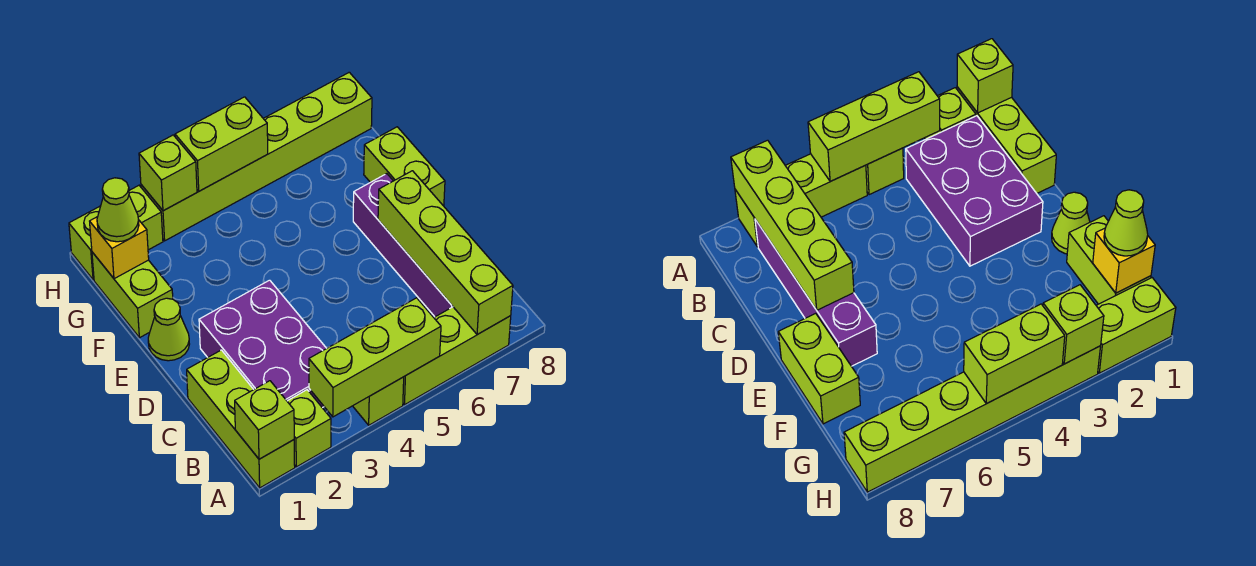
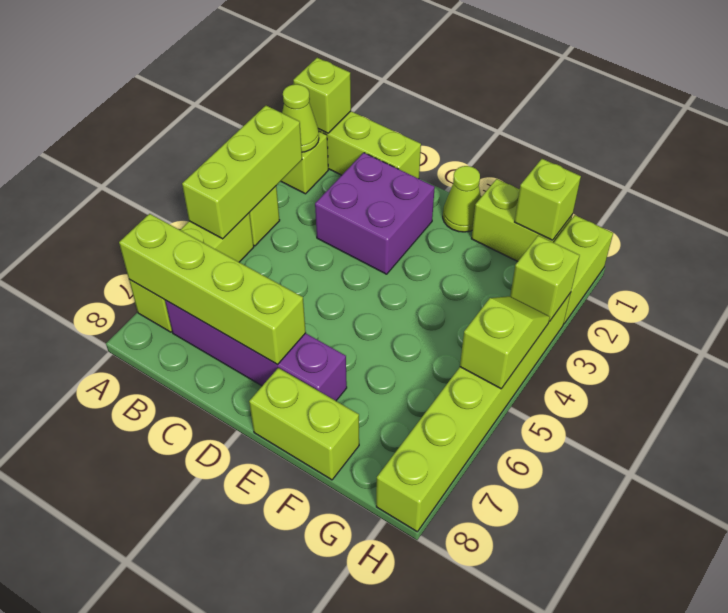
purple 2x3 brick [199,280,326,408] -> purple 2x2 brick [315,153,435,274]
yellow 1x1 brick [90,217,149,279] -> lime 1x1 brick [515,159,581,240]
lime 1x1 cone [97,178,139,242] -> lime 1x1 cone moved to [282,84,319,152]
lime 1x2 brick [175,97,268,191] -> lime 1x2 slope [460,296,550,389]

